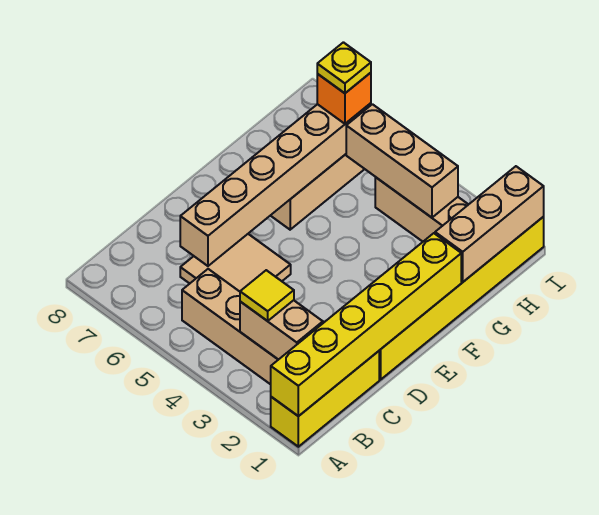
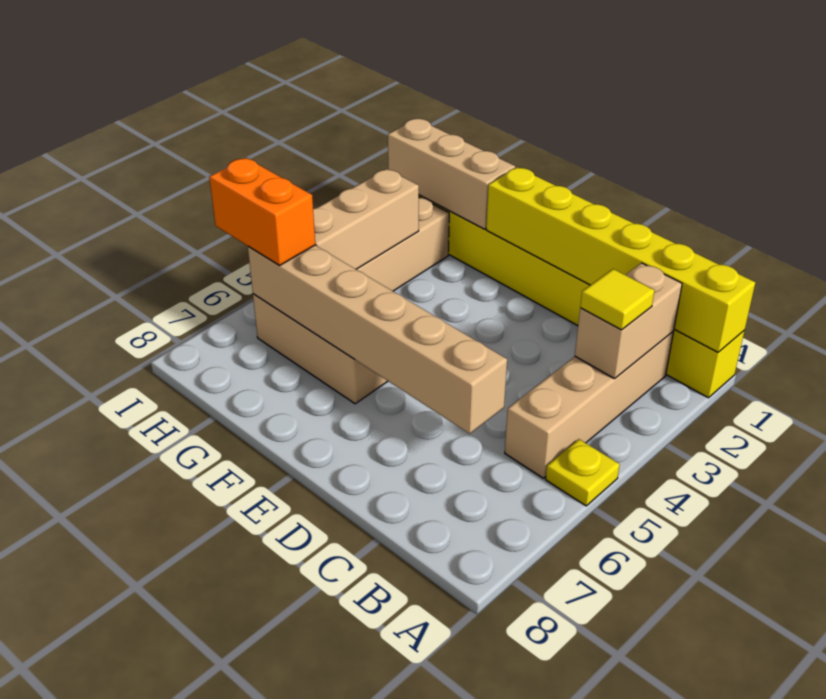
tan 2x2 tile [180,234,291,291] -> none
orange 1x1 brick [317,73,371,124] -> orange 1x2 brick [209,158,315,265]
yellow 1x1 plate [317,42,371,93] -> yellow 1x1 plate moved to [546,439,620,506]

